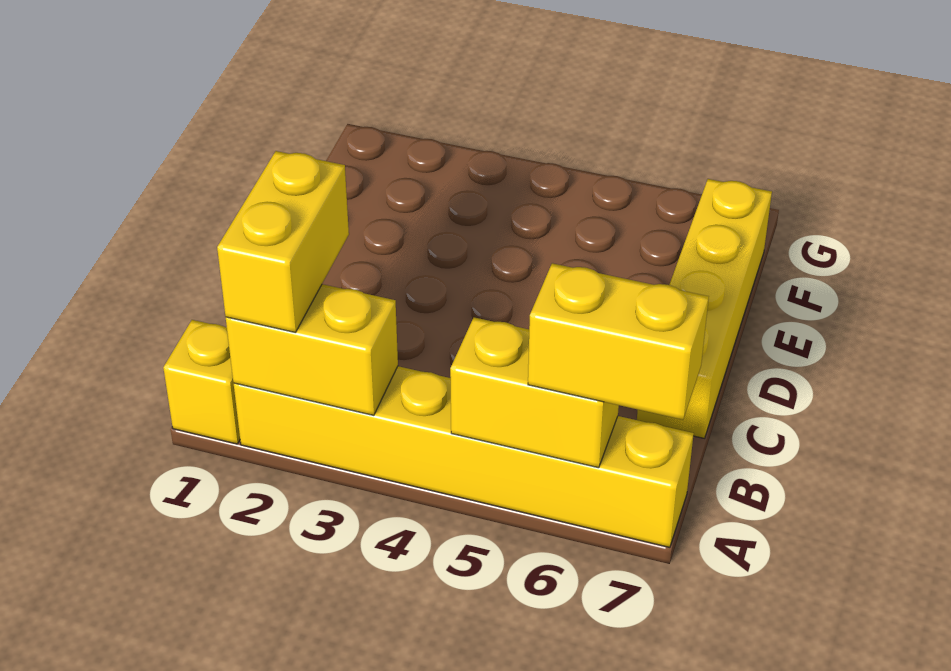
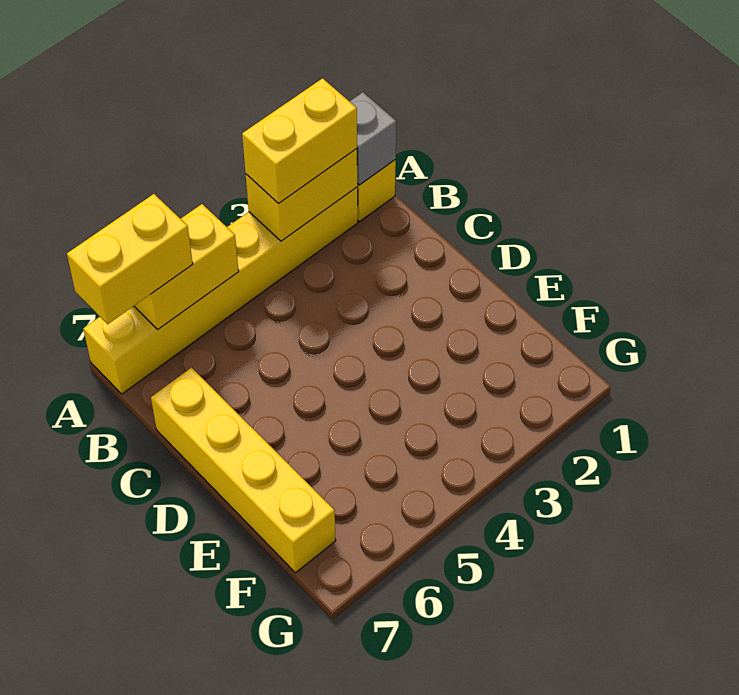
none -> grey 1x1 brick [350,92,396,185]
yellow 1x2 brick [217,151,349,333] -> yellow 1x2 brick turned to [242,78,357,203]

